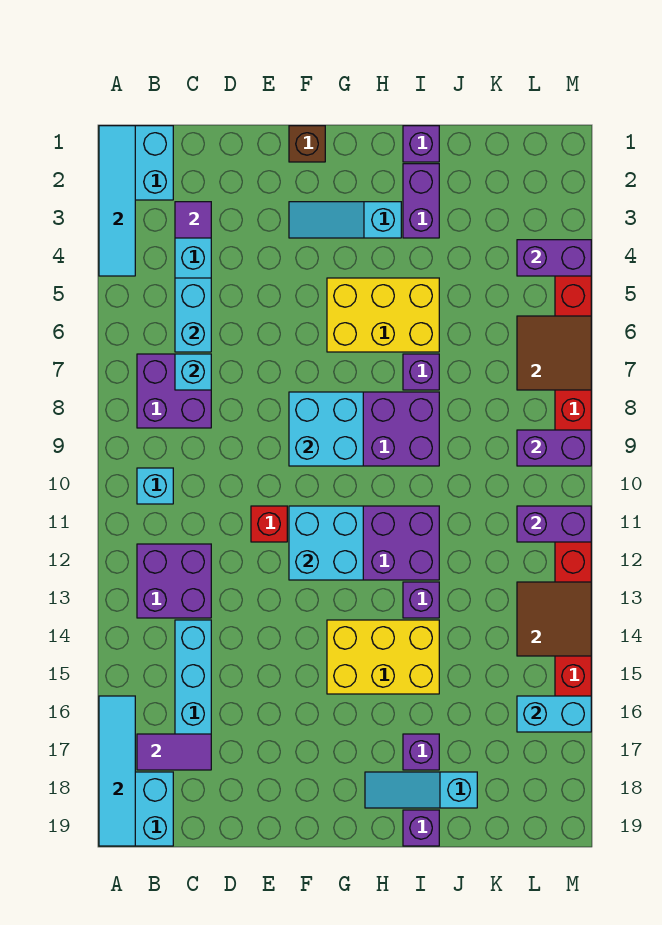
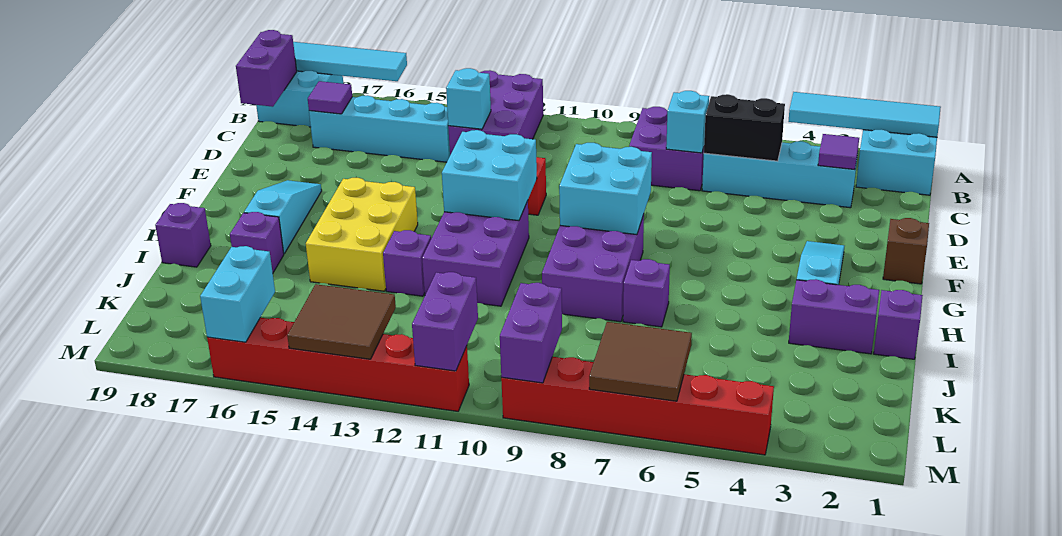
cyan 1x1 brick [137,468,173,504] -> cyan 1x1 brick moved to [446,68,491,129]
purple 2x2 brick [137,544,211,618] -> purple 2x3 brick [448,70,543,155]
purple 1x2 tile [137,734,211,770] -> purple 1x1 tile [308,81,352,114]
cyan 1x2 brick [175,278,211,352] -> black 1x2 brick [704,94,785,161]
yellow 2x3 brick [327,278,439,352] -> none
cyan 1x3 slope [365,772,477,808] -> cyan 1x3 slope moved to [244,180,322,254]
purple 1x2 brick [517,240,591,276] -> purple 1x2 brick moved to [236,30,297,107]

